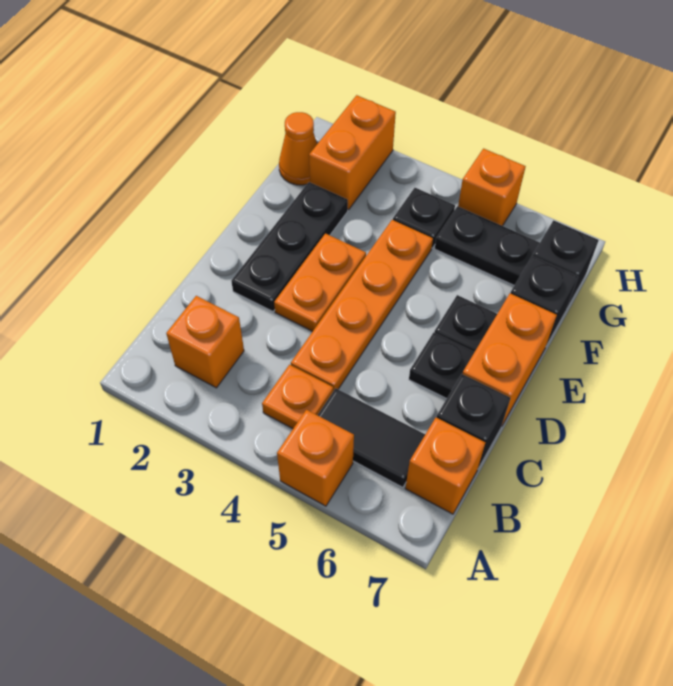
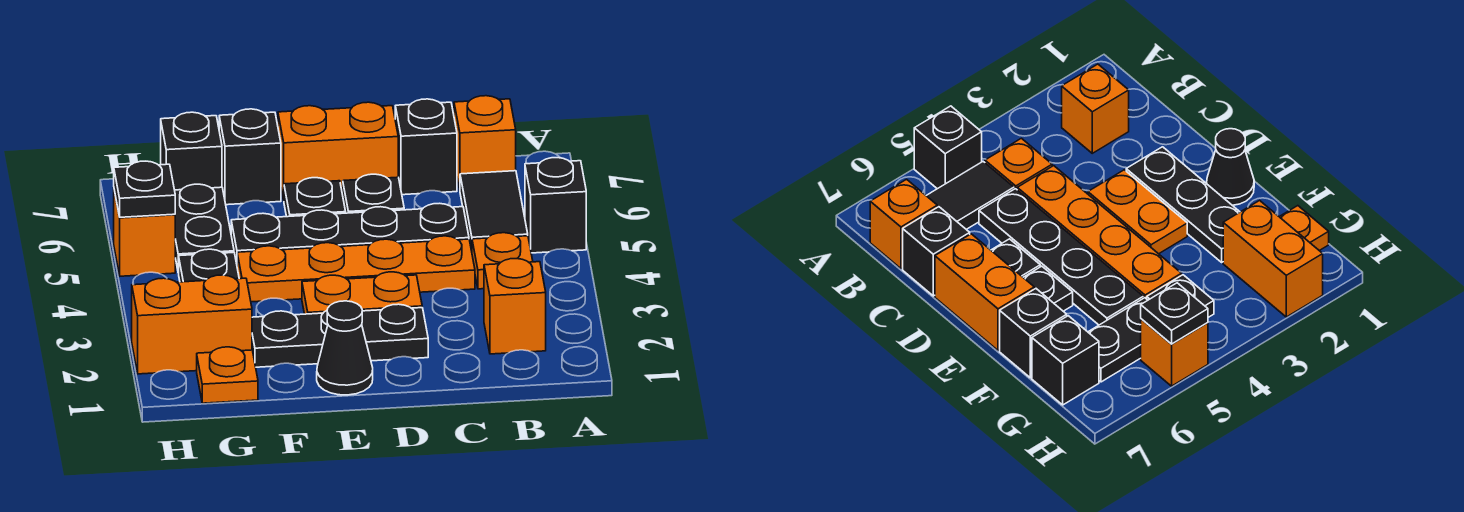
orange 1x1 brick [277,410,354,506] -> black 1x1 brick [525,158,586,253]
none -> black 1x4 plate [231,203,469,264]
none -> black 1x1 cone [317,301,373,395]
orange 1x1 cone [279,112,317,185] -> orange 1x1 plate [197,347,258,403]
none -> black 1x1 plate [114,161,175,217]

